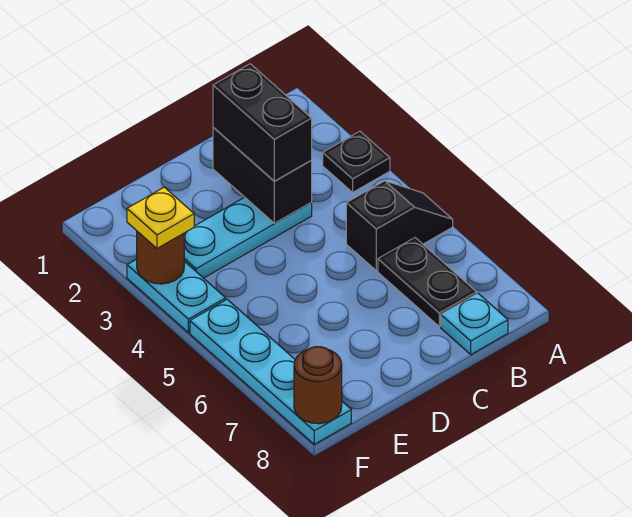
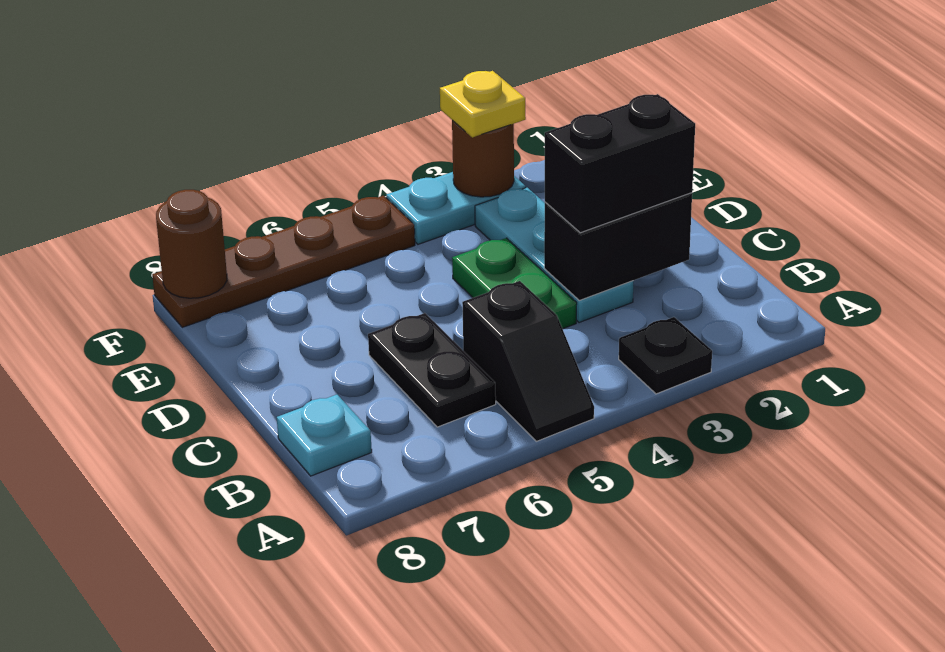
black 1x2 plate [378,238,477,327] -> black 1x2 plate turned to [368,313,496,427]
none -> green 1x2 plate [452,238,577,329]
cyan 1x4 plate [190,300,351,444] -> brown 1x4 plate [152,196,415,327]

